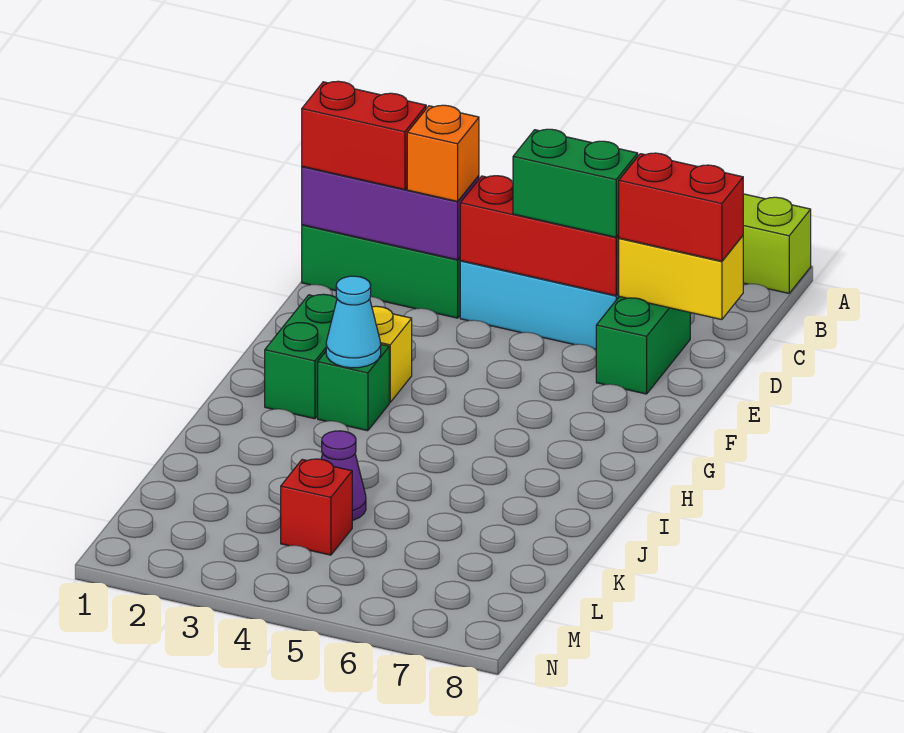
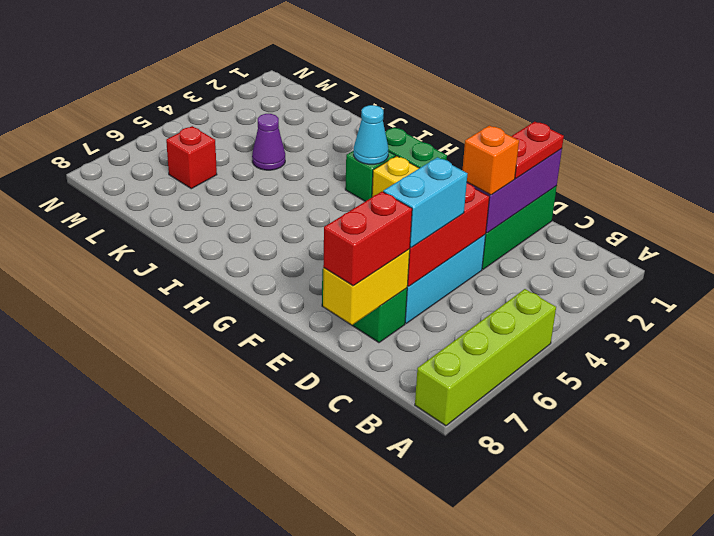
red 1x2 brick [302,81,426,190] -> red 1x2 plate [511,122,564,179]
green 1x2 brick [513,129,638,237] -> cyan 1x2 brick [383,157,467,248]
red 1x1 brick [281,459,352,555] -> red 1x1 brick moved to [166,126,217,189]

